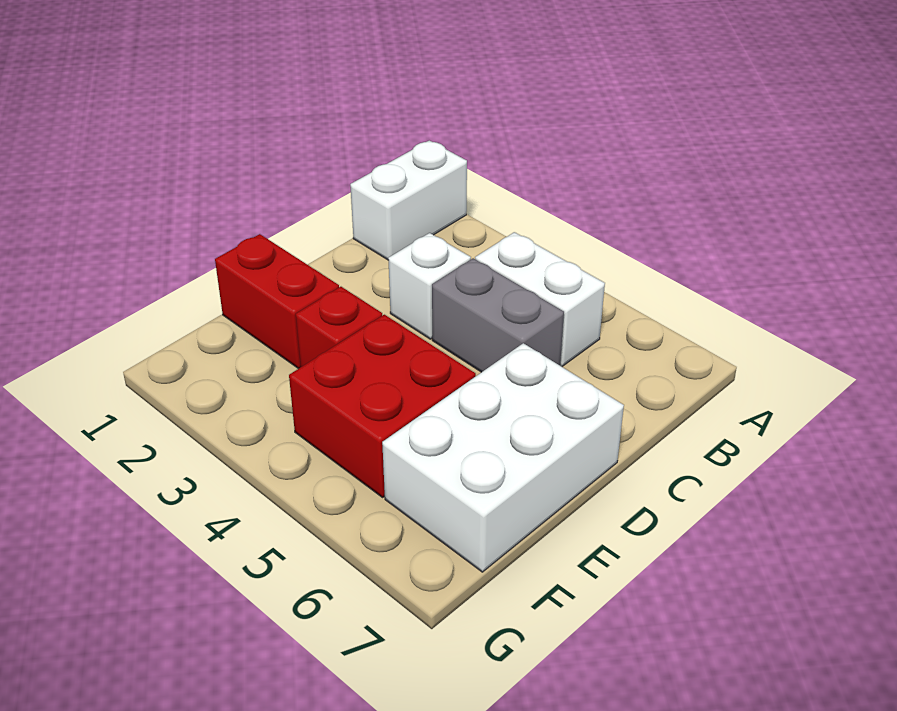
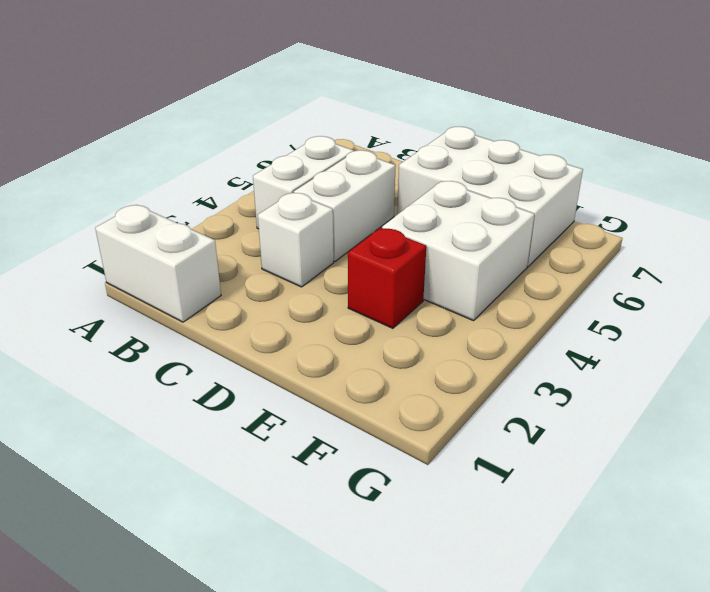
grey 1x2 brick [432,258,564,372] -> white 1x2 brick [294,150,396,261]
red 1x2 brick [215,234,339,369] -> none
red 2x2 brick [289,315,476,497] -> white 2x2 brick [382,181,534,321]

